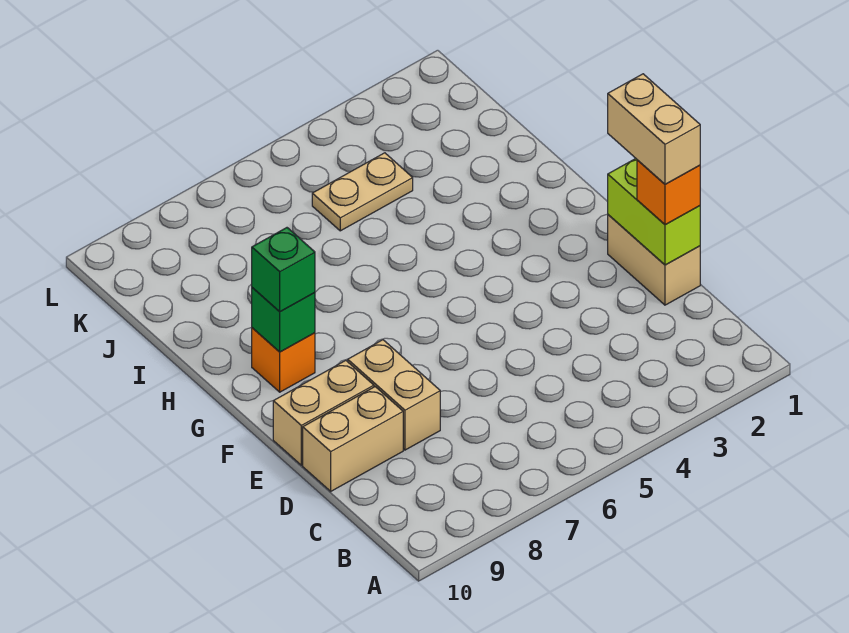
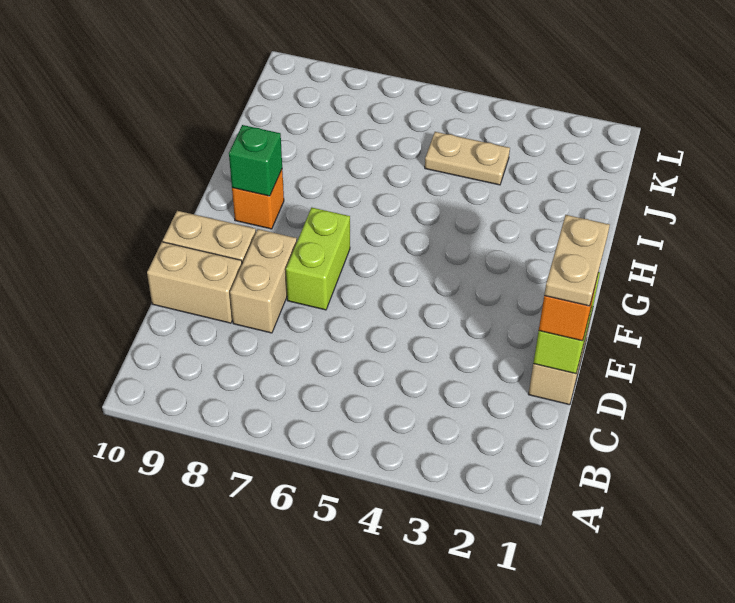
tan 1x2 brick [608,74,700,184] -> tan 1x2 plate [544,215,610,306]
none -> lime 1x2 brick [286,208,350,310]
green 1x1 brick [252,228,315,312] -> none

